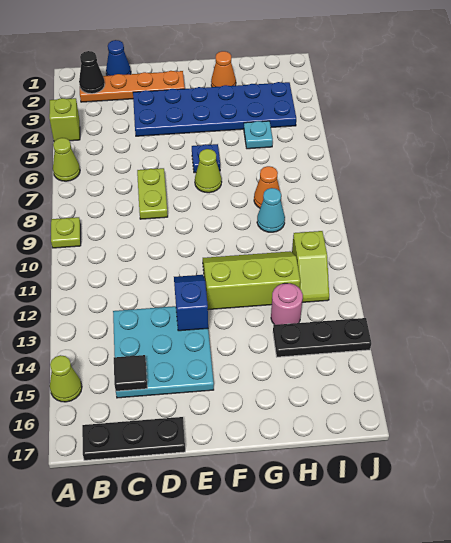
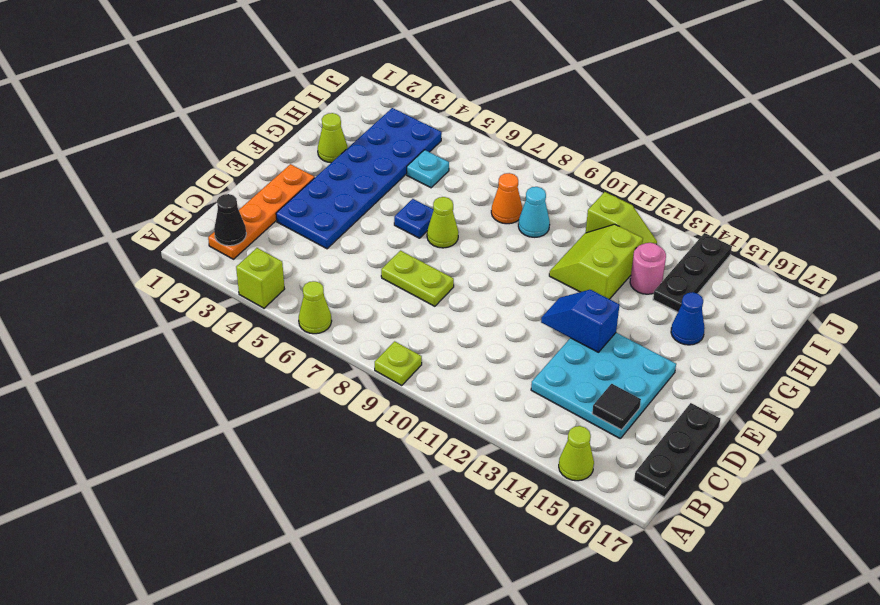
blue 1x1 cone [106,40,131,76] -> blue 1x1 cone moved to [671,292,705,345]
lime 2x3 slope [203,251,300,310] -> lime 2x2 slope [549,224,643,299]
orange 1x1 cone [211,51,236,87] -> lime 1x1 cone [318,113,348,163]

